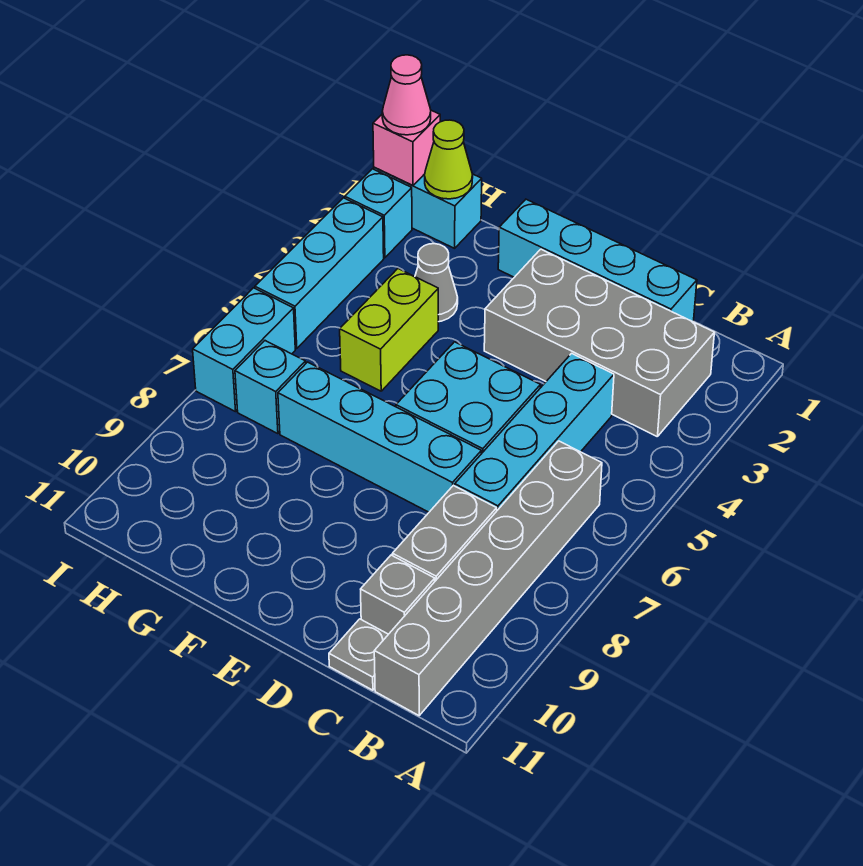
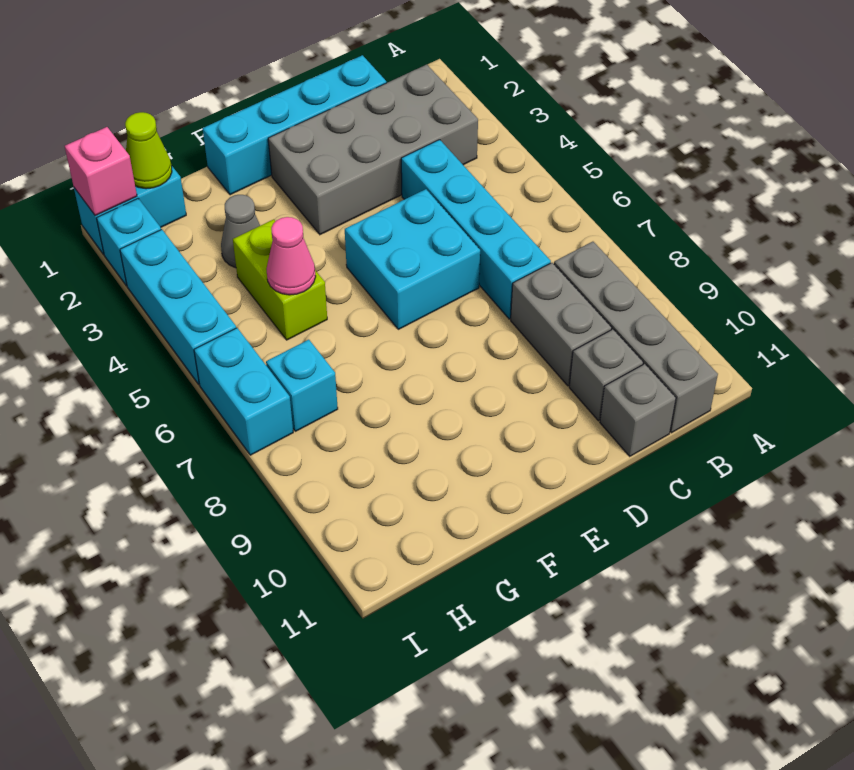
grey 1x6 brick [374,441,602,715] -> grey 1x4 brick [554,242,718,433]
grey 1x1 plate [329,619,388,690] -> grey 1x1 brick [600,364,676,456]
cyan 1x4 brick [278,362,481,512] -> none
pink 1x1 cone [382,55,431,135] -> pink 1x1 cone moved to [266,217,316,295]

